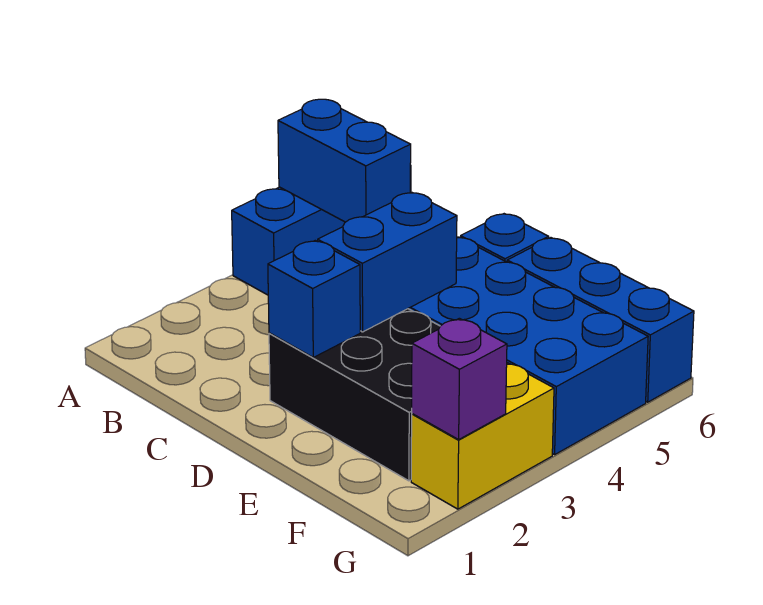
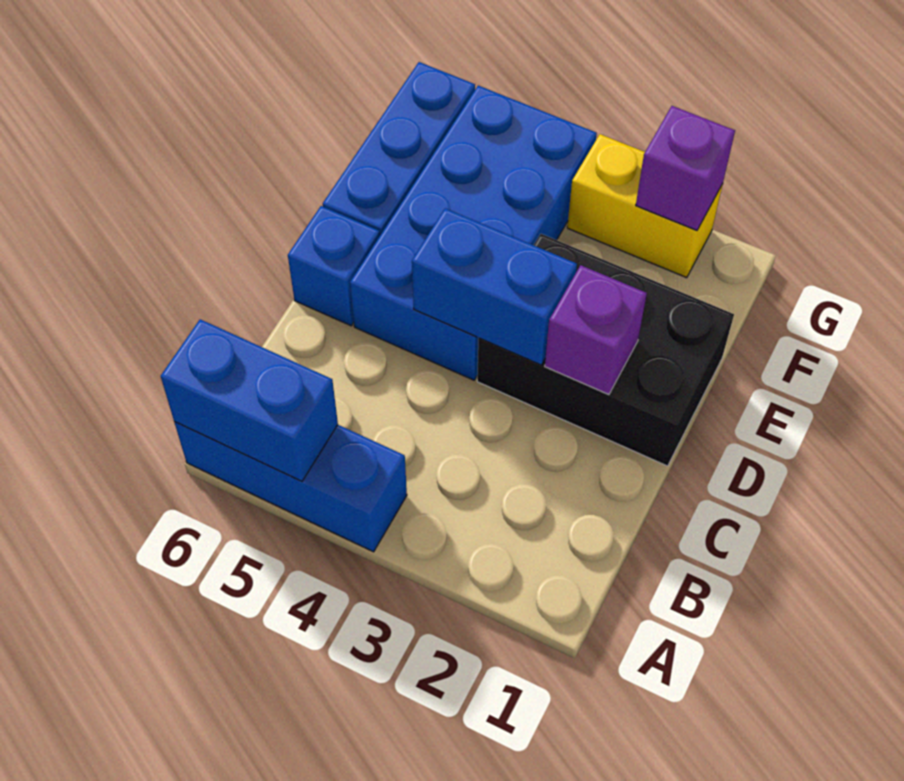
blue 1x2 brick [278,99,411,222] -> blue 1x2 brick turned to [161,319,338,481]
black 2x3 brick [269,309,440,481] -> black 2x3 brick turned to [477,234,734,466]
blue 1x1 brick [268,241,360,357] -> purple 1x1 brick [545,265,647,395]

